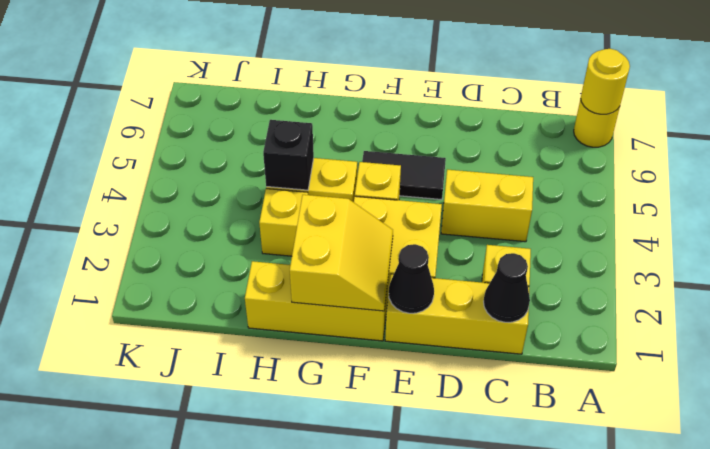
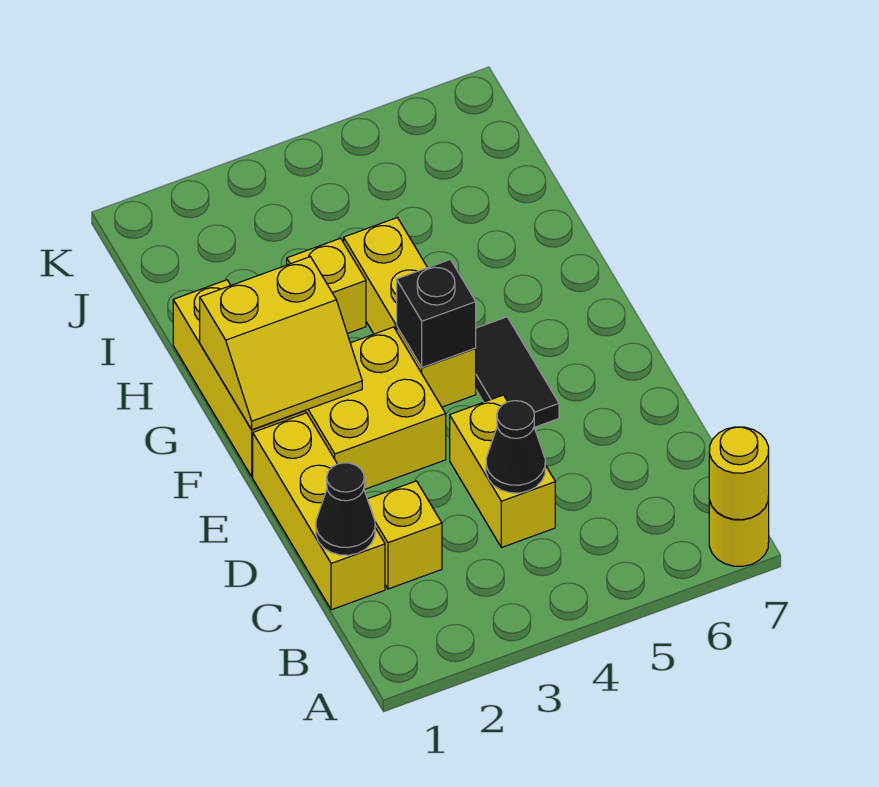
black 1x1 cone [389,244,434,313] -> black 1x1 cone moved to [486,401,545,493]
black 1x1 brick [263,120,314,190] -> black 1x1 brick moved to [397,260,476,367]

